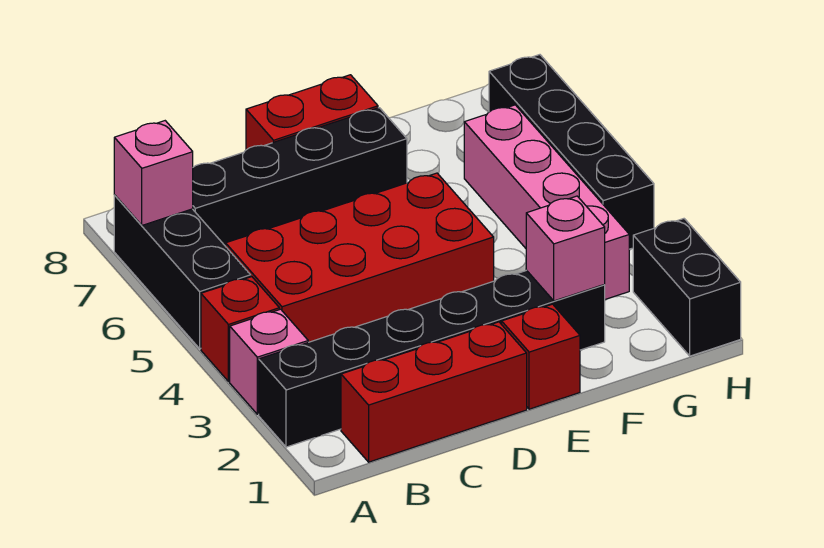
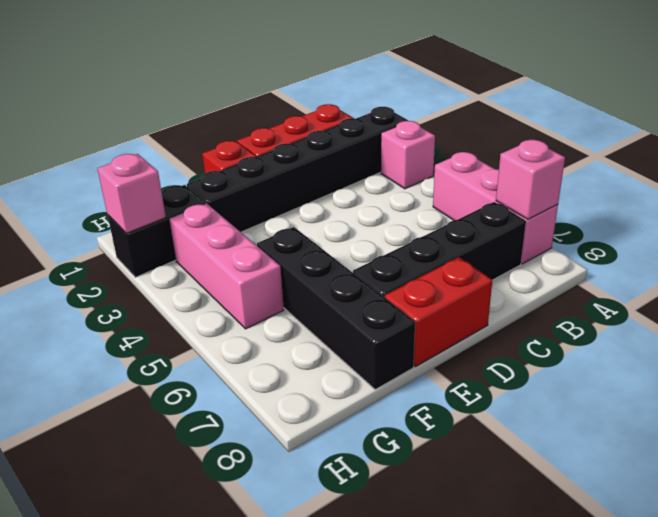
red 1x1 brick [201,277,279,382] -> none
black 1x3 brick [114,195,251,349] -> pink 1x3 brick [433,152,558,264]
red 2x4 brick [226,173,494,342] -> none
pink 1x1 brick [526,196,605,301] -> pink 1x1 brick moved to [97,154,166,233]
pink 1x4 brick [464,105,629,299] -> pink 1x3 brick [169,203,284,329]
black 1x2 brick [633,219,741,356] -> black 1x2 brick turned to [108,185,206,277]
black 1x4 brick [489,55,654,249] -> black 1x4 brick moved to [257,227,415,389]

